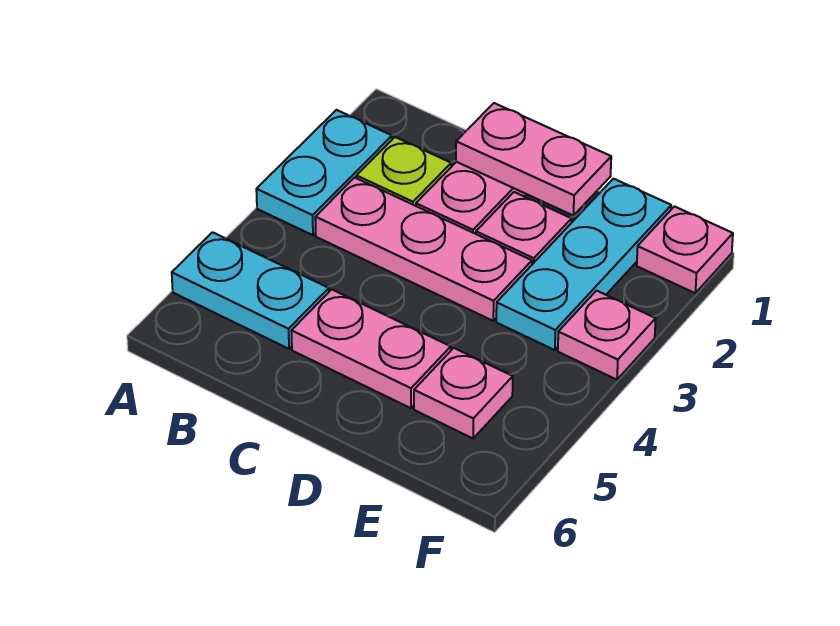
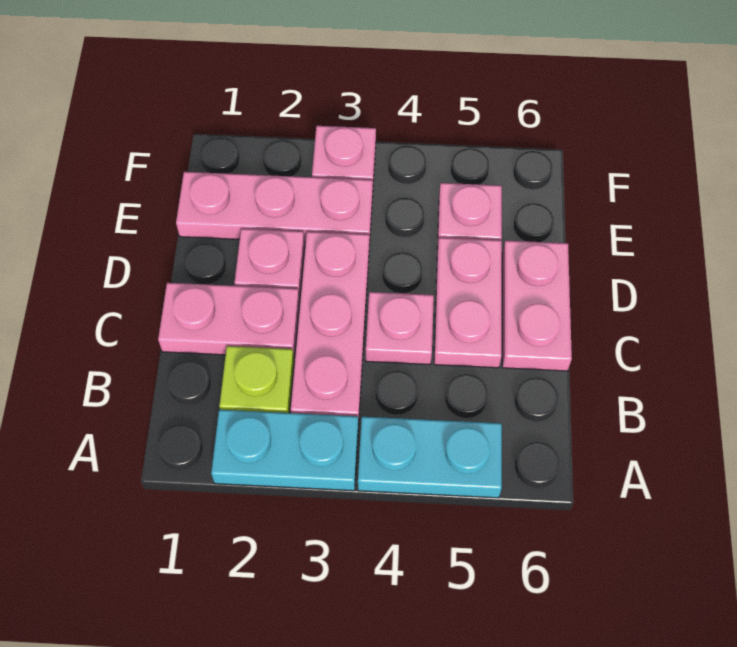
cyan 1x2 plate [172,232,329,349] -> cyan 1x2 plate turned to [358,417,502,498]
pink 1x2 plate [456,103,611,215] -> pink 1x2 plate moved to [502,240,572,371]
cyan 1x3 plate [496,179,671,350] -> pink 1x3 plate [176,172,373,245]
pink 1x1 plate [637,207,733,293] -> pink 1x1 plate moved to [366,292,434,364]

